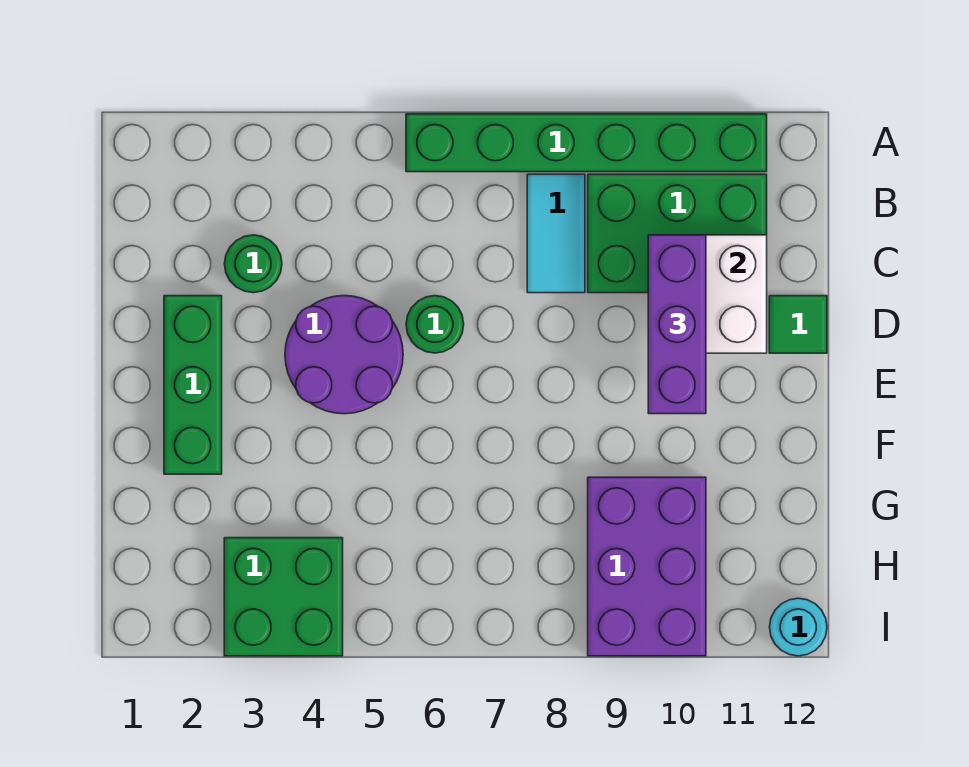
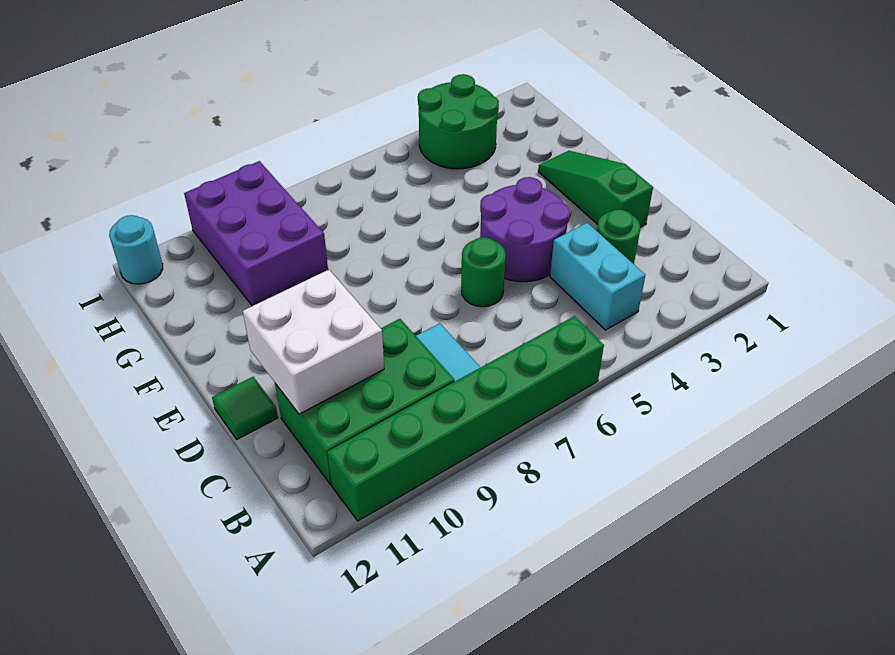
none -> cyan 1x2 brick [550,223,645,330]
purple 1x3 brick [648,235,706,414] -> none
green 1x3 brick [164,296,222,474] -> green 1x3 slope [538,151,653,227]
green 2x2 brick [224,538,343,656] -> green 2x2 round brick [418,74,499,169]

